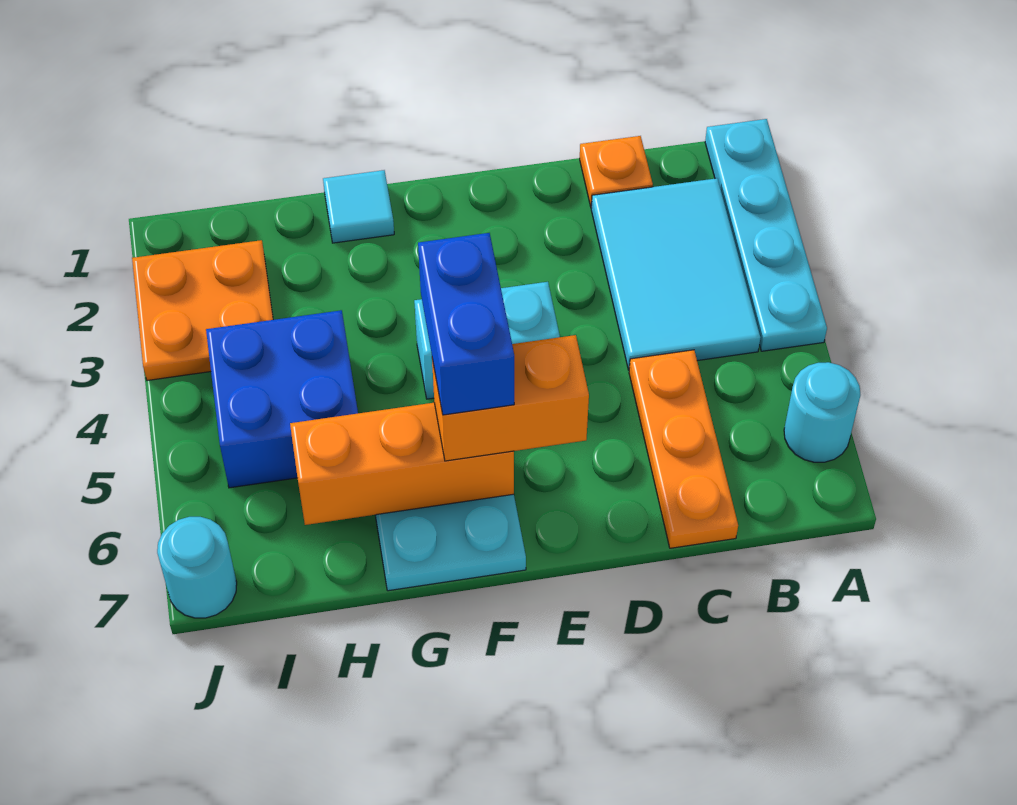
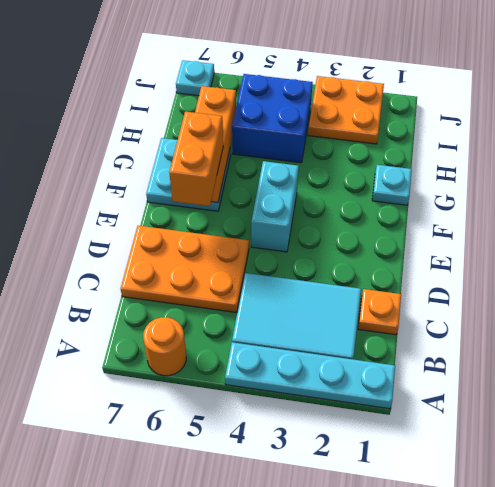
cyan 1x1 round brick [784,362,860,462] -> orange 1x1 round brick [143,317,186,376]
orange 1x3 plate [629,350,738,548] -> orange 2x3 plate [121,226,249,313]
blue 1x2 brick [418,233,514,415] -> none
cyan 1x1 tile [323,170,394,243] -> cyan 1x1 plate [372,165,412,205]
cyan 1x1 round brick [157,517,237,618] -> cyan 1x1 plate [176,60,214,96]

